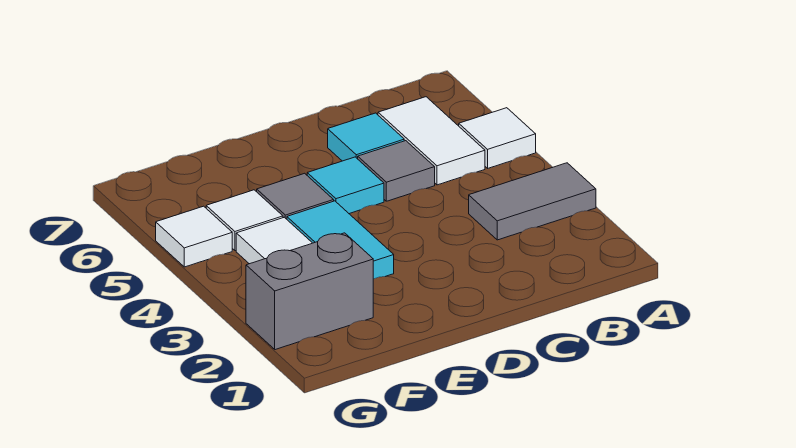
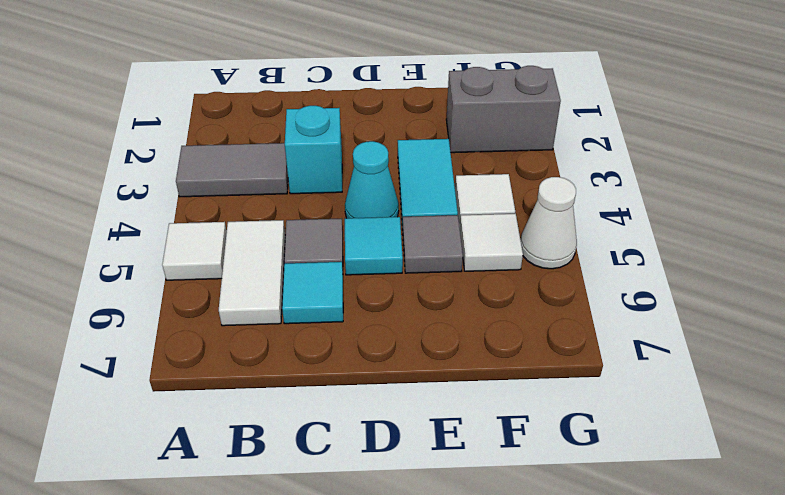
none -> cyan 1x1 brick [285,106,342,194]
none -> cyan 1x1 cone [345,141,399,218]
white 1x1 tile [156,206,232,267] -> white 1x1 cone [521,177,577,269]

